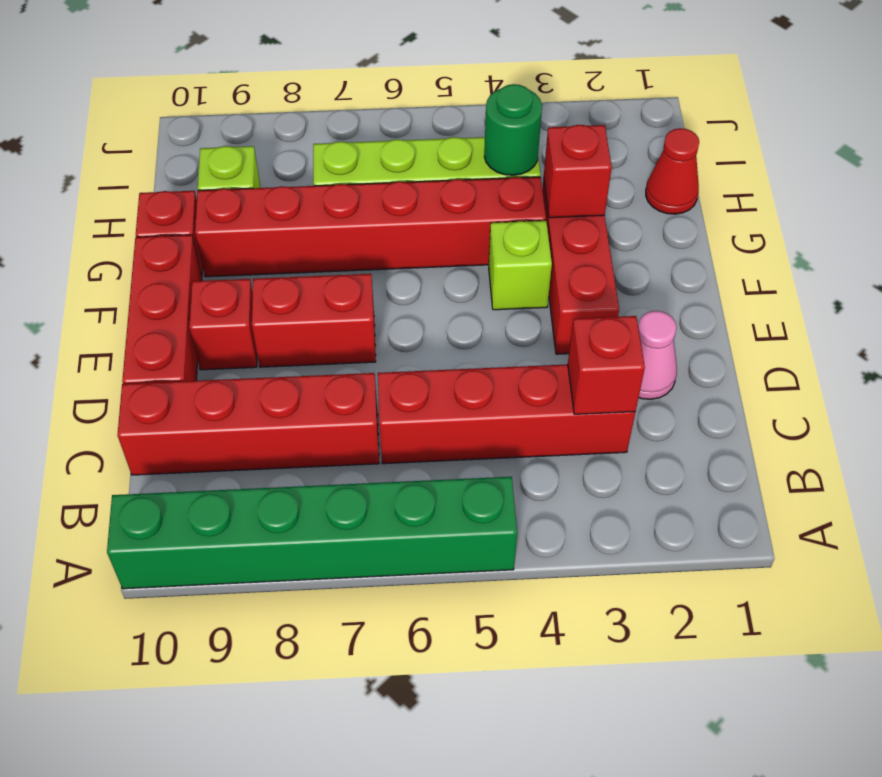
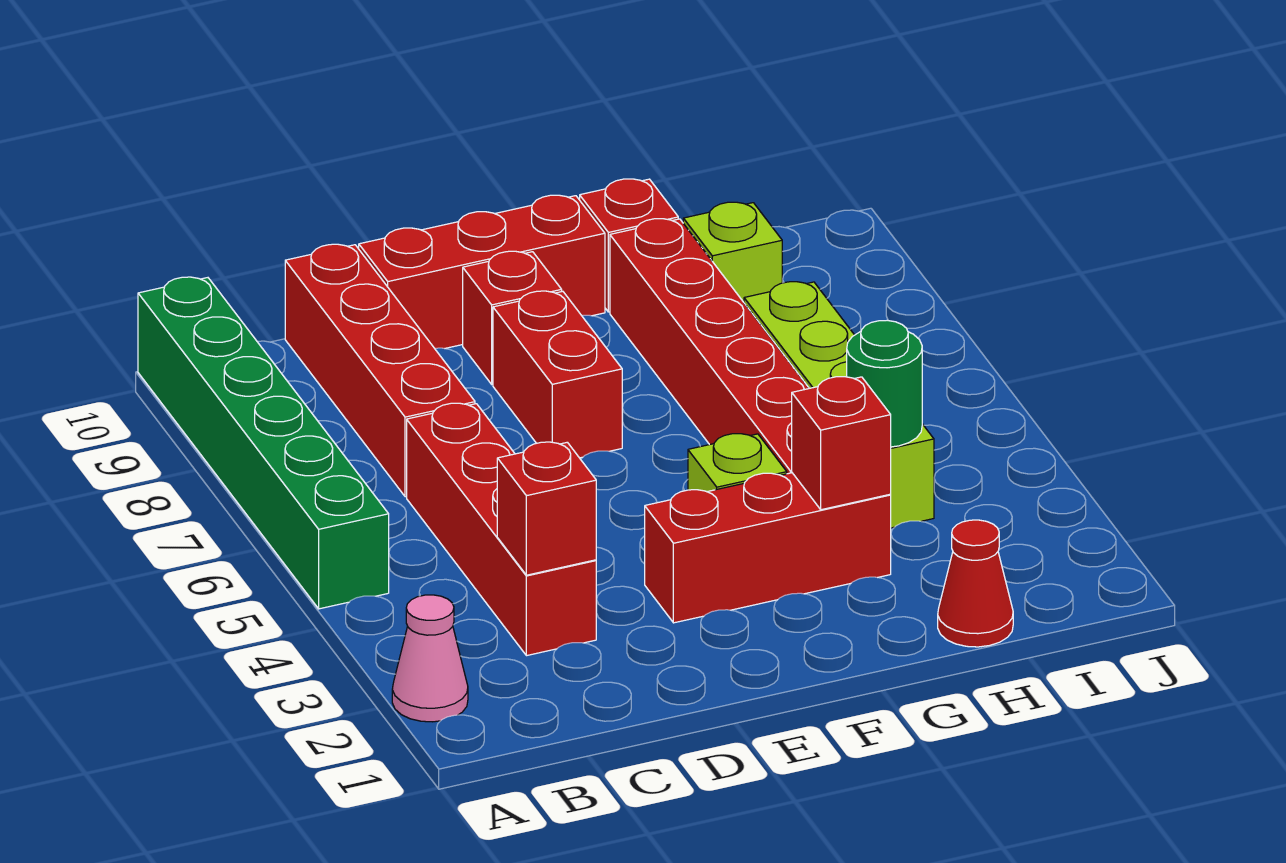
pink 1x1 cone [638,311,677,399] -> pink 1x1 cone moved to [392,595,468,722]

